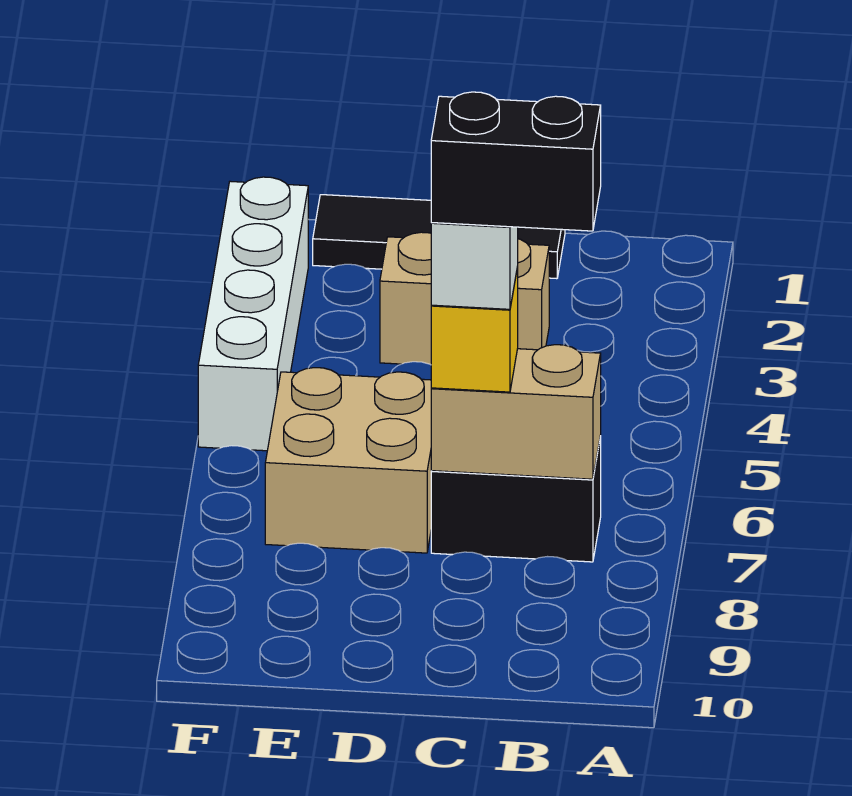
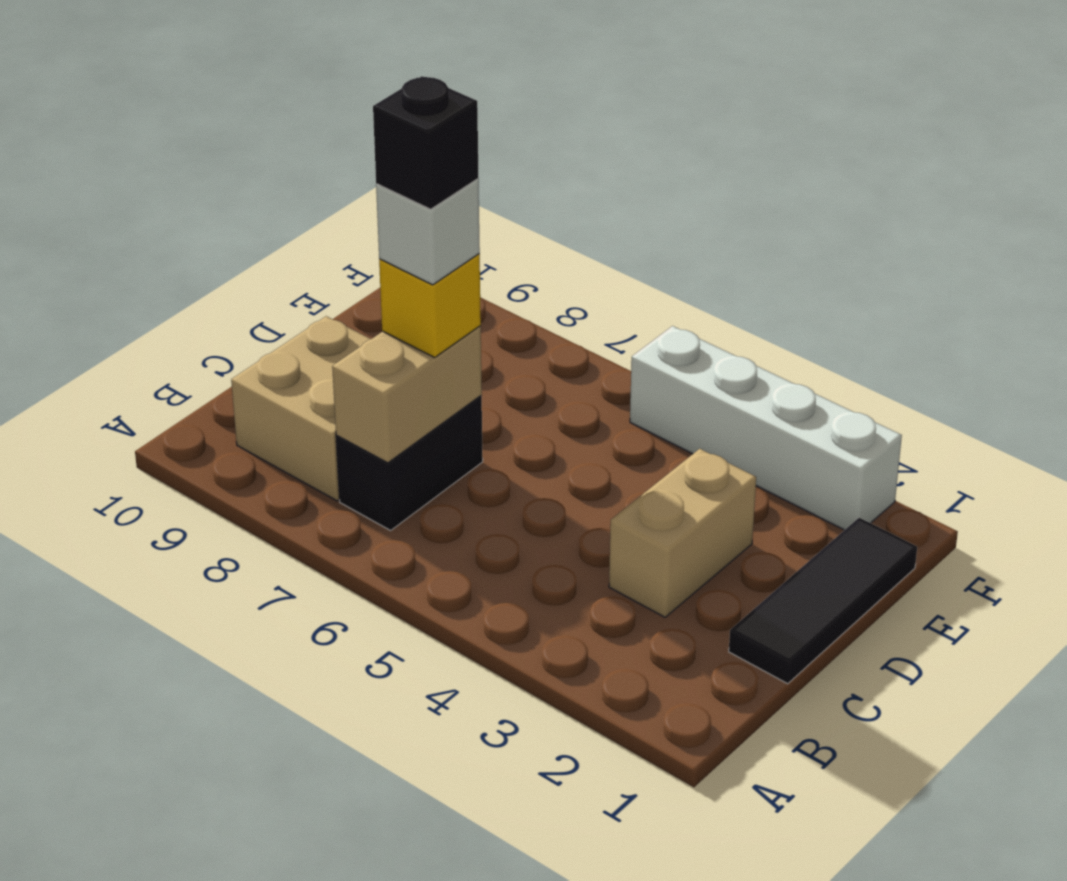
black 1x2 brick [431,92,601,231] -> black 1x1 brick [373,76,478,209]
tan 2x2 brick [265,368,431,553] -> tan 2x2 brick moved to [231,316,370,501]

